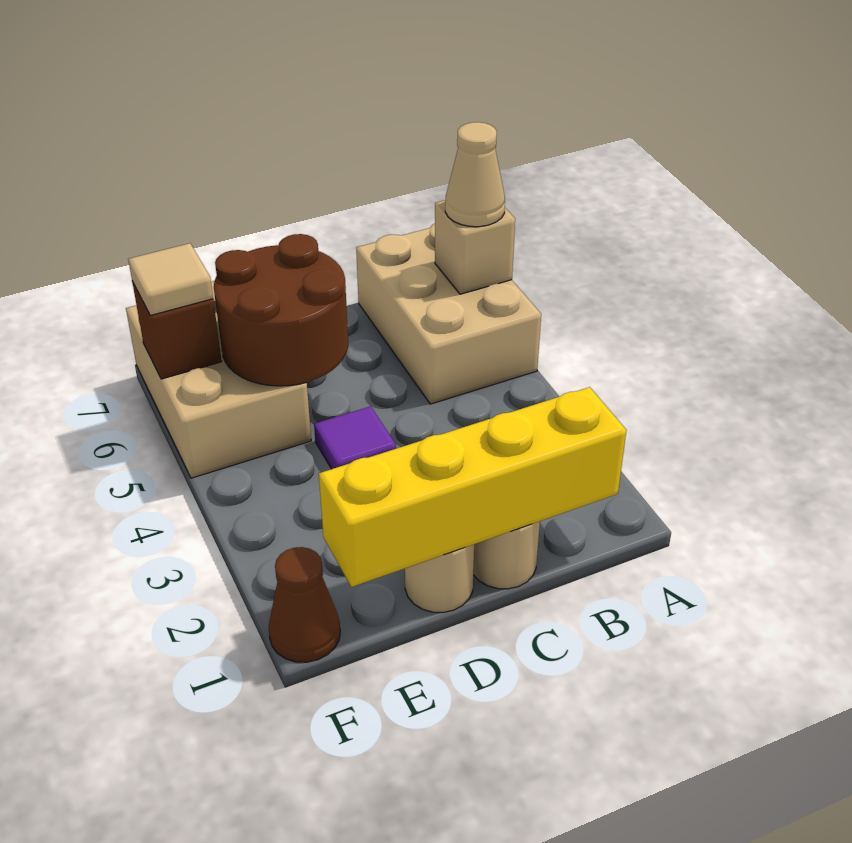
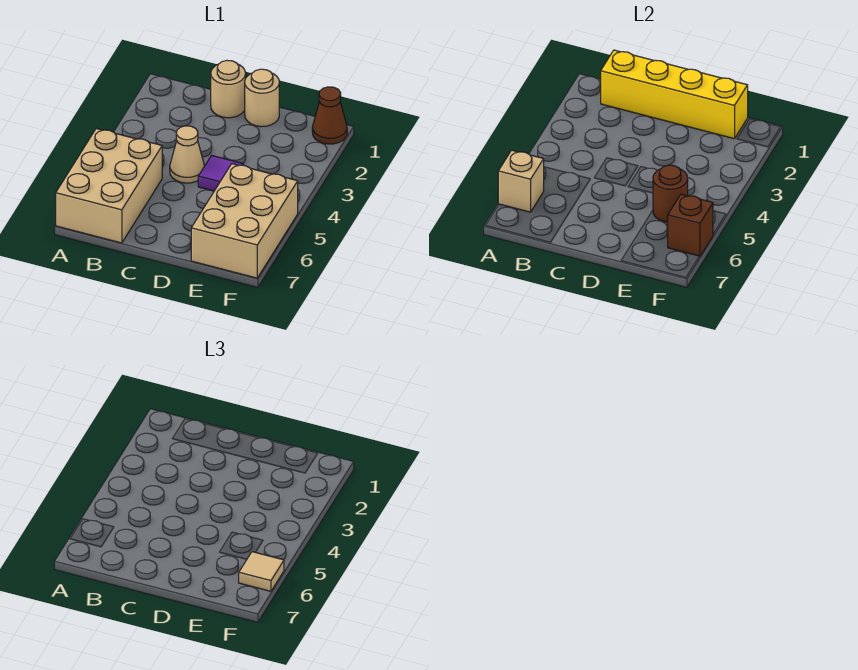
tan 1x1 cone [445,122,505,227] -> tan 1x1 cone moved to [170,126,204,183]
brown 2x2 round brick [214,234,348,386] -> brown 1x1 round brick [653,165,688,222]

